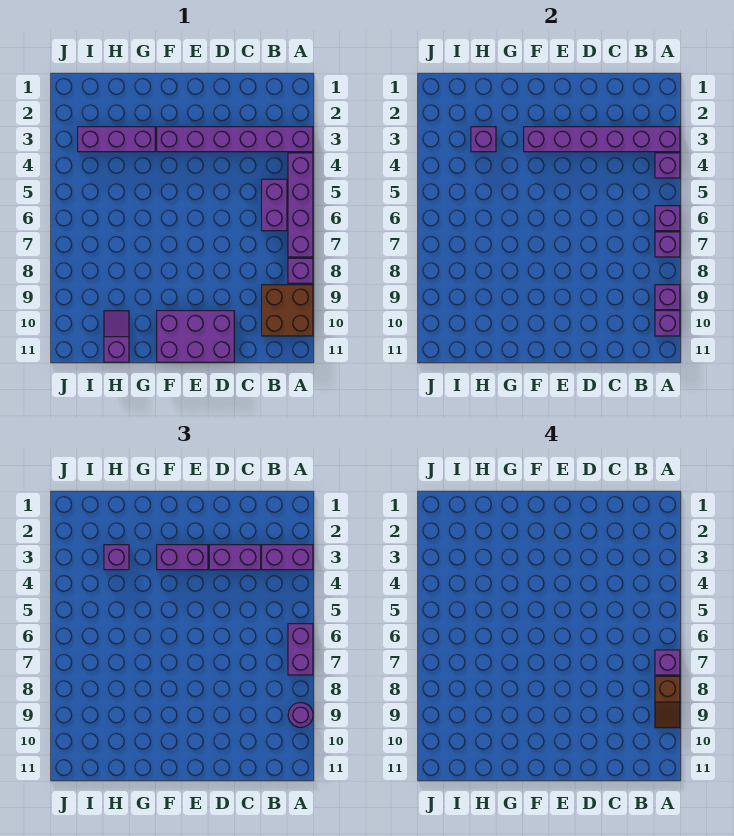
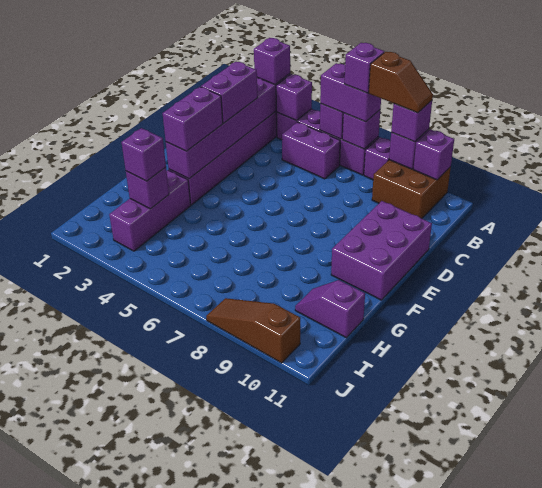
purple 1x2 brick [262,545,313,570] -> purple 1x1 brick [254,38,290,84]
purple 1x1 round brick [288,703,313,728] -> purple 1x1 brick [391,101,432,142]
none -> brown 1x3 slope [206,298,300,363]

